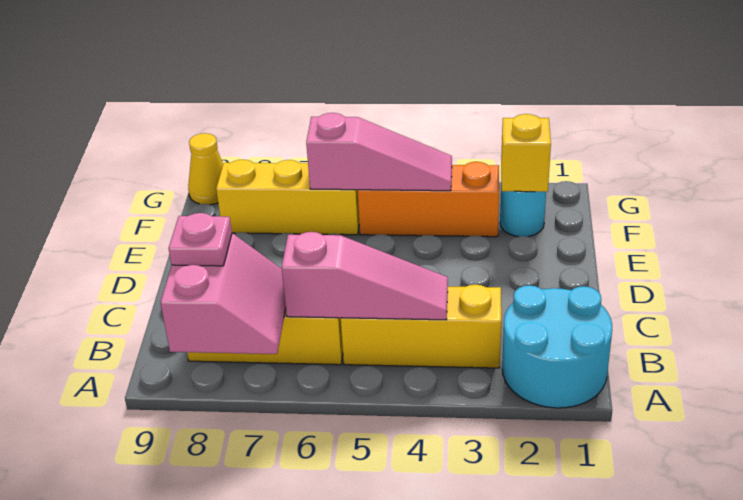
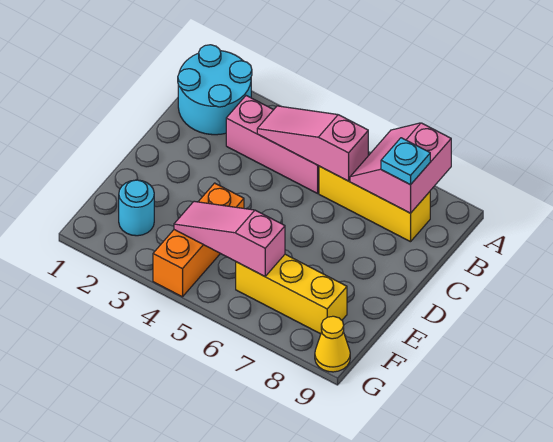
yellow 1x3 brick [341,285,501,368] -> pink 1x3 brick [226,96,319,193]
pink 1x1 plate [169,213,232,266] -> cyan 1x1 plate [381,138,430,185]
yellow 1x1 brick [501,114,551,192] -> none
orange 1x3 brick [358,162,499,237] -> orange 1x3 brick turned to [153,183,244,297]

